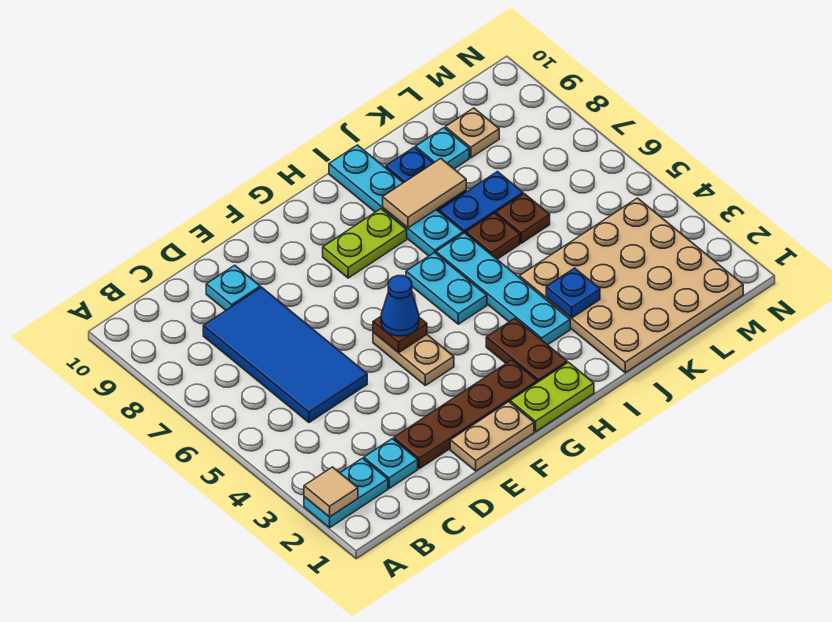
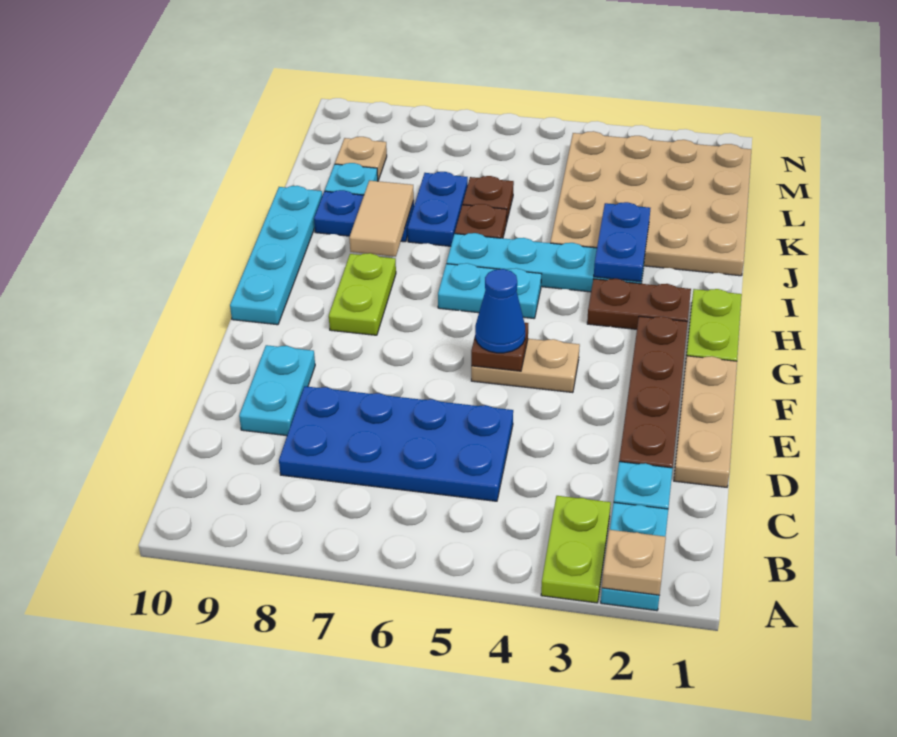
tan 1x1 tile [304,467,358,517] -> tan 1x1 plate [602,530,666,595]
none -> lime 1x2 plate [541,496,611,603]
blue 2x4 tile [203,287,367,422] -> blue 2x4 plate [279,386,513,501]
cyan 1x1 plate [206,265,260,310] -> cyan 1x2 plate [239,345,315,436]
tan 1x2 plate [450,402,534,471] -> tan 1x3 plate [674,356,737,487]
cyan 1x4 plate [329,145,463,256] -> cyan 1x4 plate turned to [230,186,322,325]
blue 1x1 plate [546,268,600,318] -> blue 1x2 plate [594,202,650,282]

